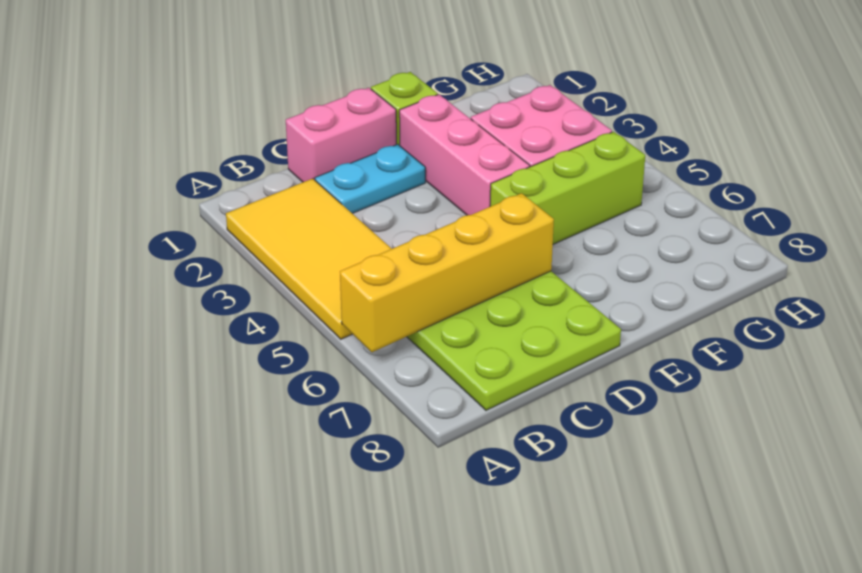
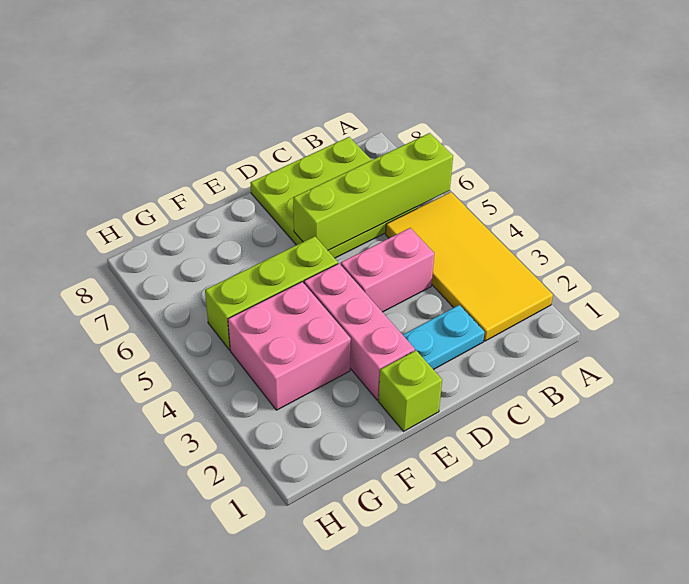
yellow 1x4 brick [340,193,554,352] -> lime 1x4 brick [293,133,453,250]
pink 1x2 brick [286,88,396,182] -> pink 1x2 brick moved to [341,228,434,312]

